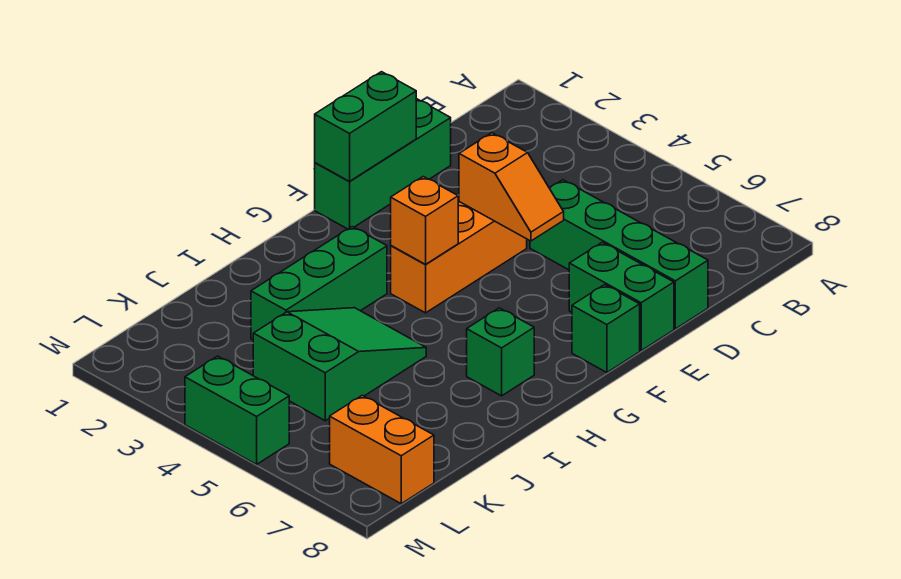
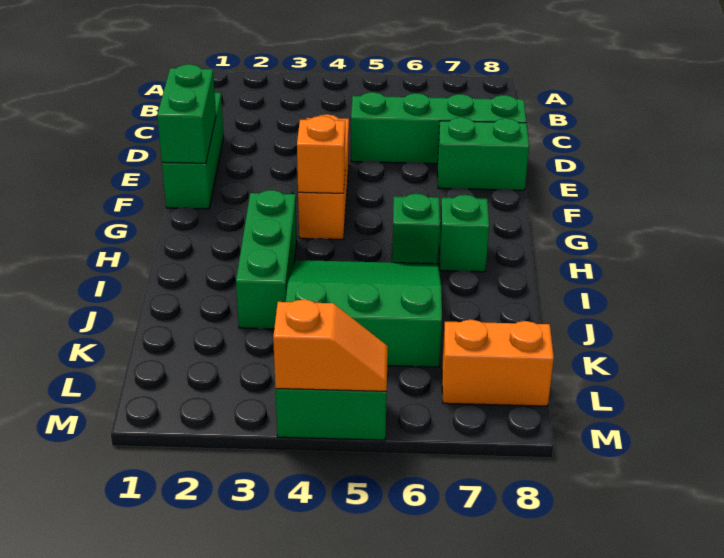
orange 1x2 slope [459,133,564,241] -> orange 1x2 slope moved to [273,299,388,391]
green 1x1 brick [572,285,640,372] -> green 1x1 brick moved to [392,194,440,264]
green 2x3 slope [253,308,426,421] -> green 3x3 slope [286,260,442,367]

